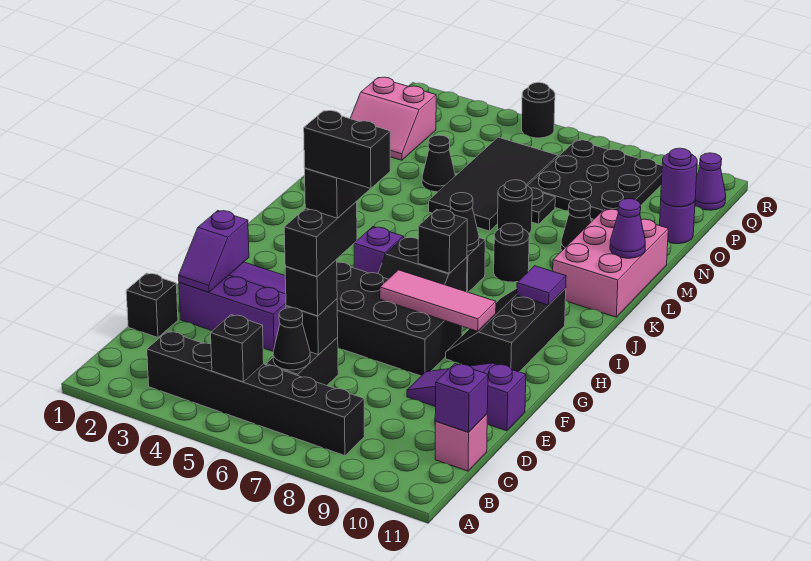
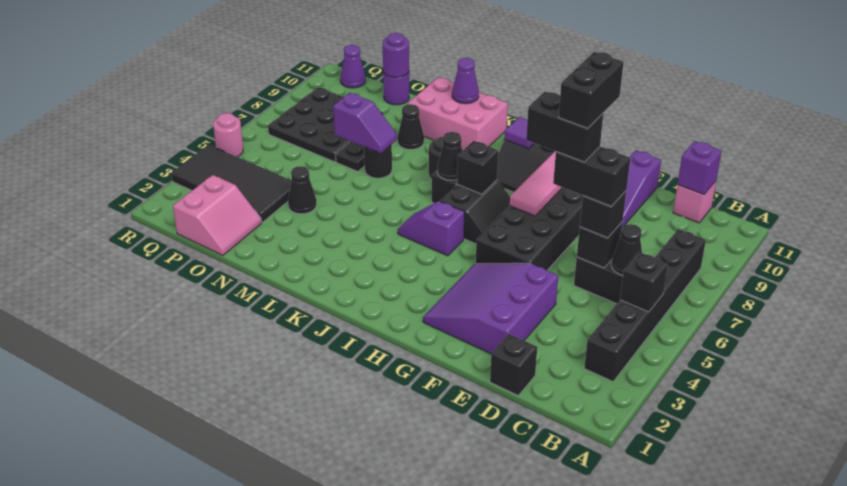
purple 1x2 slope [179,211,249,292] -> purple 1x2 slope moved to [333,93,397,153]
black 2x4 tile [429,137,558,231] -> black 2x4 tile moved to [171,145,291,222]
black 1x1 round brick [521,83,555,138] -> pink 1x1 round brick [213,113,243,157]

